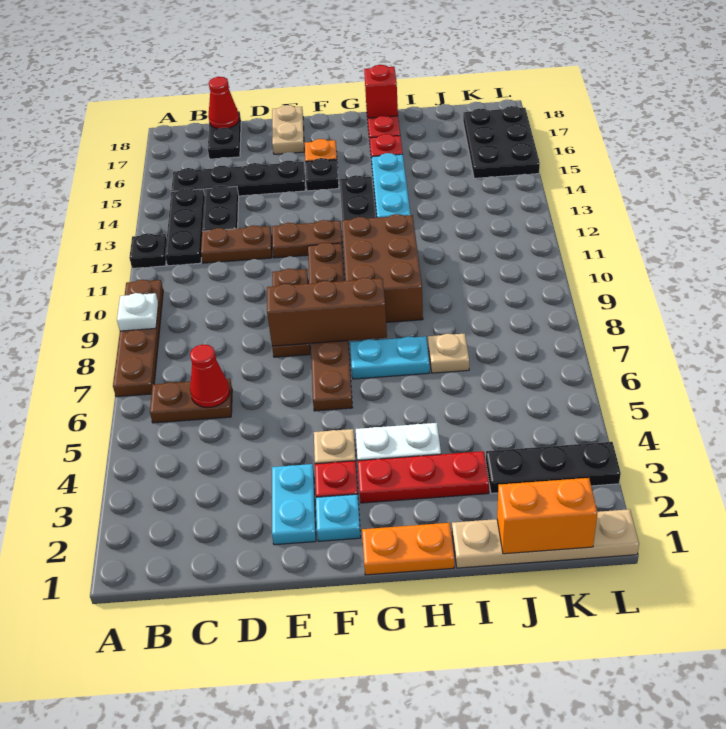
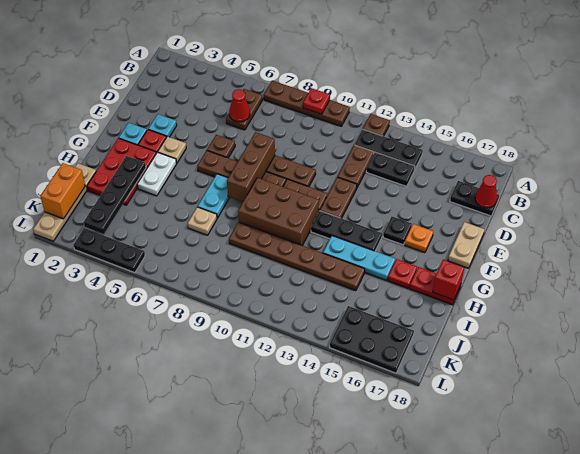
white 1x1 plate [117,293,158,331] -> red 1x1 plate [303,88,330,114]
black 1x1 plate [129,233,167,268] -> brown 1x1 plate [363,114,390,136]
black 1x4 plate [171,161,305,196] -> black 1x4 plate moved to [84,156,146,234]
cyan 1x2 plate [272,464,316,545] -> cyan 1x1 plate [148,114,177,137]
none -> brown 1x1 plate [207,135,235,158]
tan 1x2 plate [272,105,304,154] -> tan 1x2 plate turned to [448,222,485,268]
orange 1x2 plate [362,523,454,575] -> none
red 1x3 plate [358,451,489,503] -> red 2x3 plate [87,138,156,205]
none -> brown 1x6 plate [229,222,365,291]
black 1x3 plate [486,442,621,493] -> black 1x3 plate turned to [74,228,145,273]

